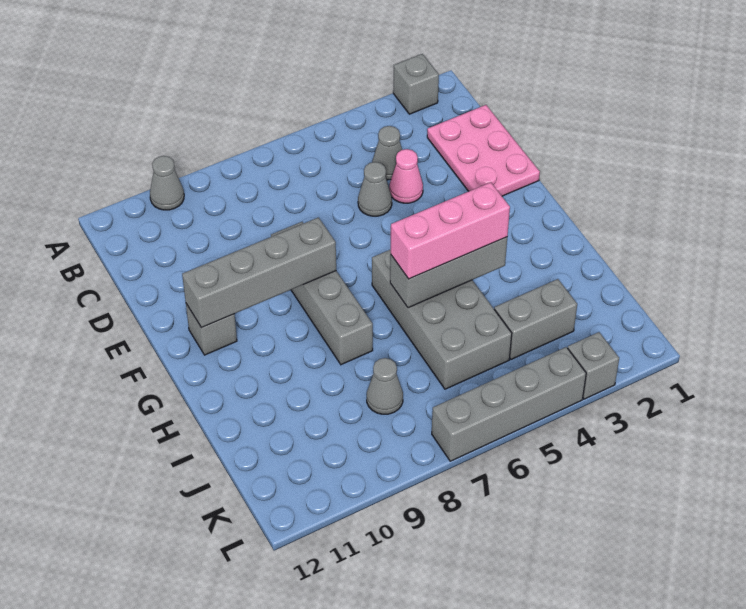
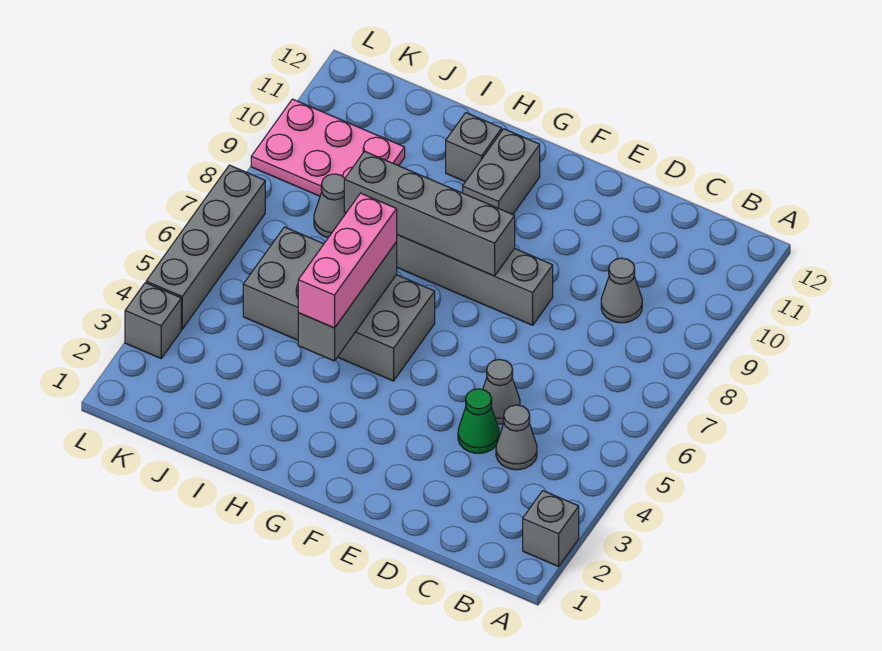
grey 1x1 cone [150,156,184,210] -> grey 1x1 cone moved to [601,258,642,323]
pink 2x3 plate [427,105,540,196] -> pink 2x3 plate moved to [251,99,405,196]
pink 1x1 cone [389,149,423,203] -> green 1x1 cone [458,389,499,453]
grey 1x4 brick [182,217,336,328] -> grey 1x4 brick turned to [344,151,515,276]
grey 1x1 brick [186,304,237,355] -> grey 1x1 brick moved to [446,113,502,182]
grey 1x2 brick [494,279,577,359] -> grey 1x2 brick moved to [463,129,540,214]

